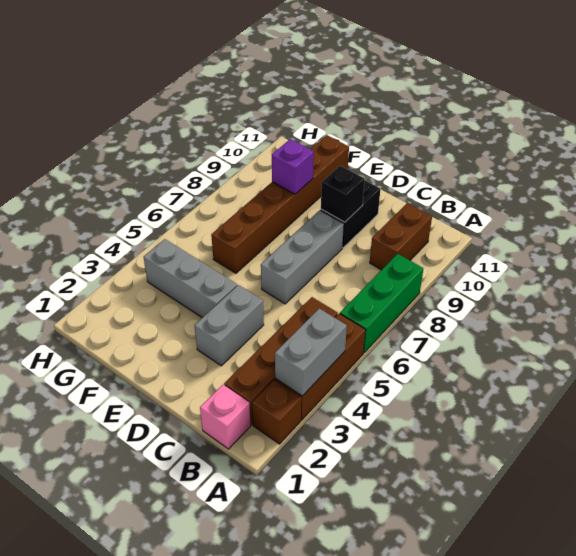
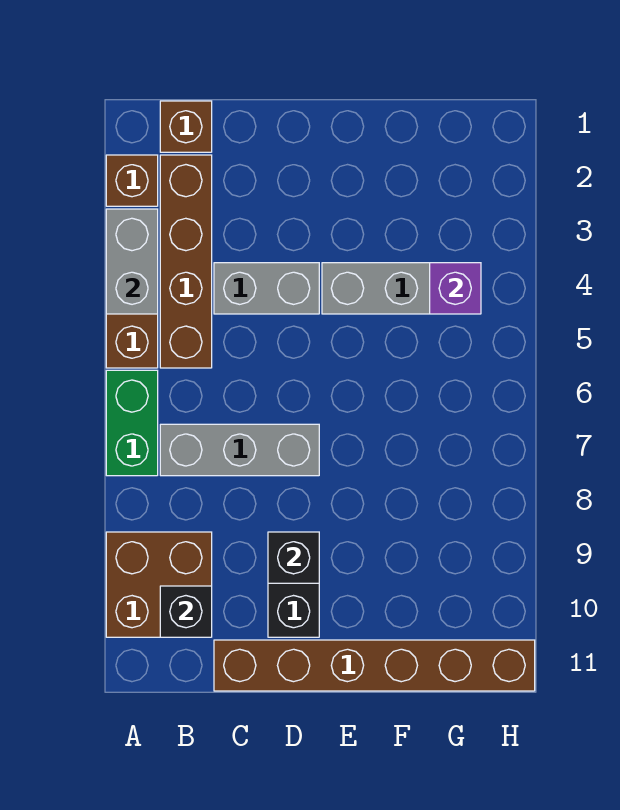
green 1x3 brick [340,254,423,353] -> green 1x2 brick [106,370,158,476]
pink 1x1 brick [200,385,251,449] -> brown 1x1 brick [160,101,212,152]
brown 1x2 brick [370,203,432,270] -> brown 2x2 brick [106,532,212,637]
none -> black 1x1 brick [160,586,212,637]
grey 1x2 brick [195,285,264,366] -> grey 1x2 brick turned to [214,263,319,314]
grey 1x3 brick [261,210,344,304] -> grey 1x3 brick turned to [160,424,319,476]
brown 1x6 brick [211,135,349,273] -> brown 1x6 brick turned to [214,640,535,691]
purple 1x1 brick [272,139,314,194] -> purple 1x1 brick moved to [430,263,481,314]

